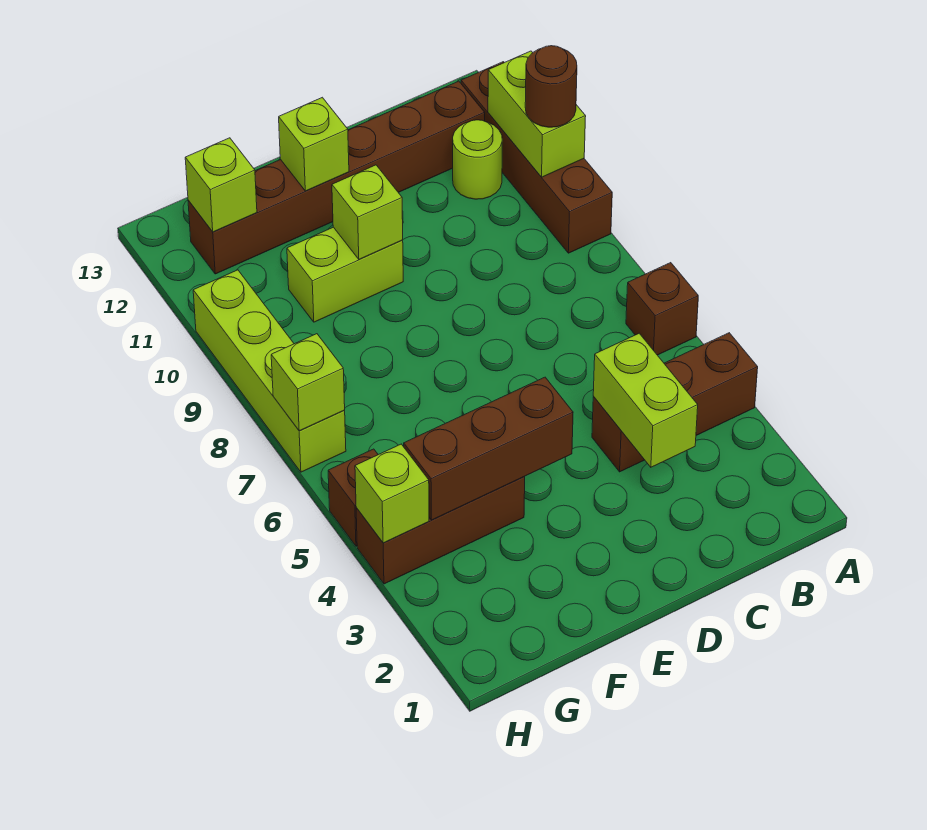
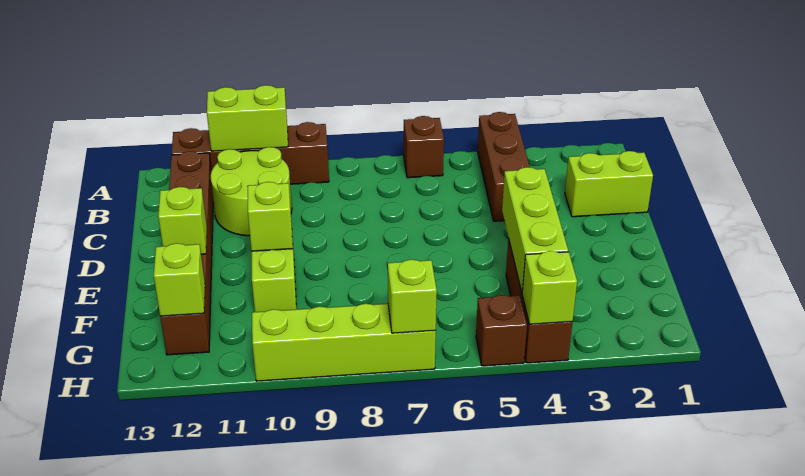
brown 1x1 round brick [525,46,577,127] -> none
lime 1x1 round brick [453,120,502,199] -> lime 2x2 round brick [211,147,292,236]
lime 1x2 brick [593,333,698,467] -> lime 1x2 brick moved to [565,151,653,217]
brown 1x3 brick [404,377,573,520] -> lime 1x3 brick [502,167,568,292]

